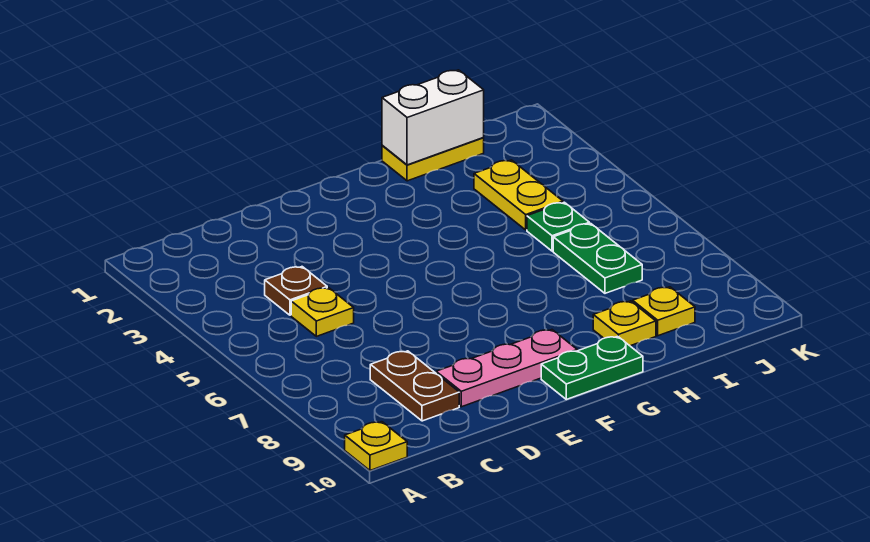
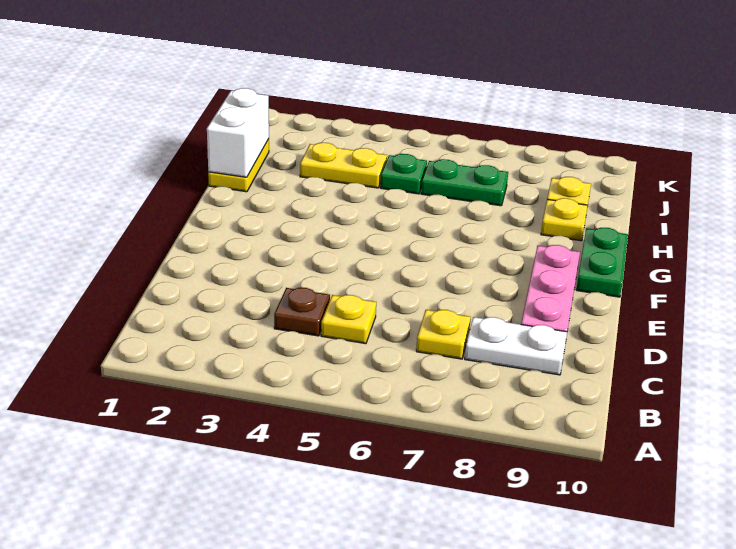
yellow 1x1 plate [345,422,407,470] -> yellow 1x1 plate moved to [416,310,471,359]
brown 1x2 plate [370,351,459,421] -> white 1x2 plate [465,317,567,375]

